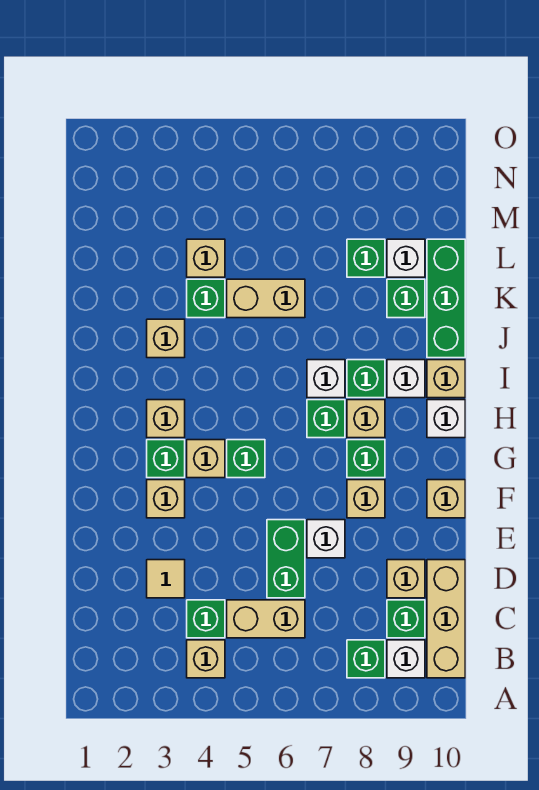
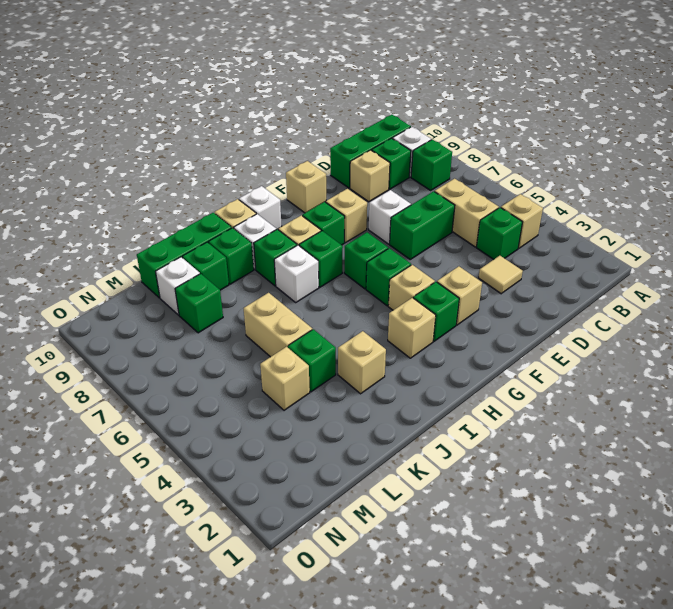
tan 1x3 brick [427,560,465,678] -> green 1x3 brick [330,115,411,188]
none -> green 1x1 brick [344,232,388,289]
none -> green 1x1 brick [209,228,254,284]

